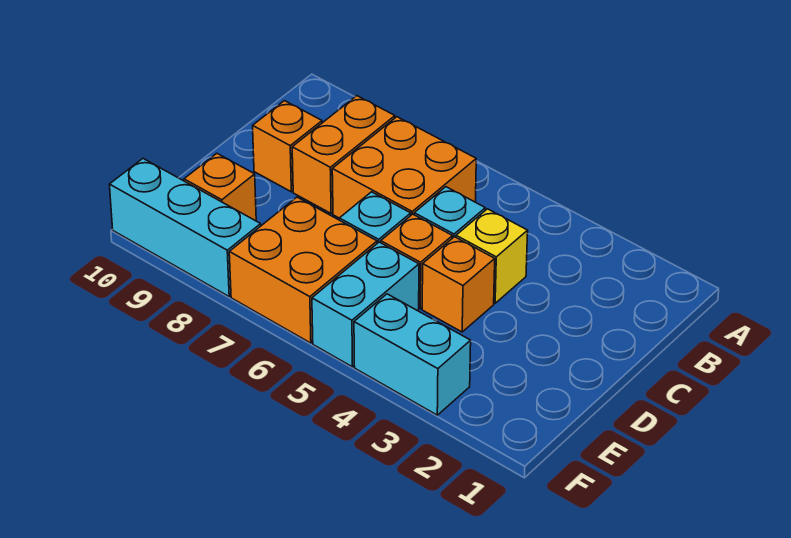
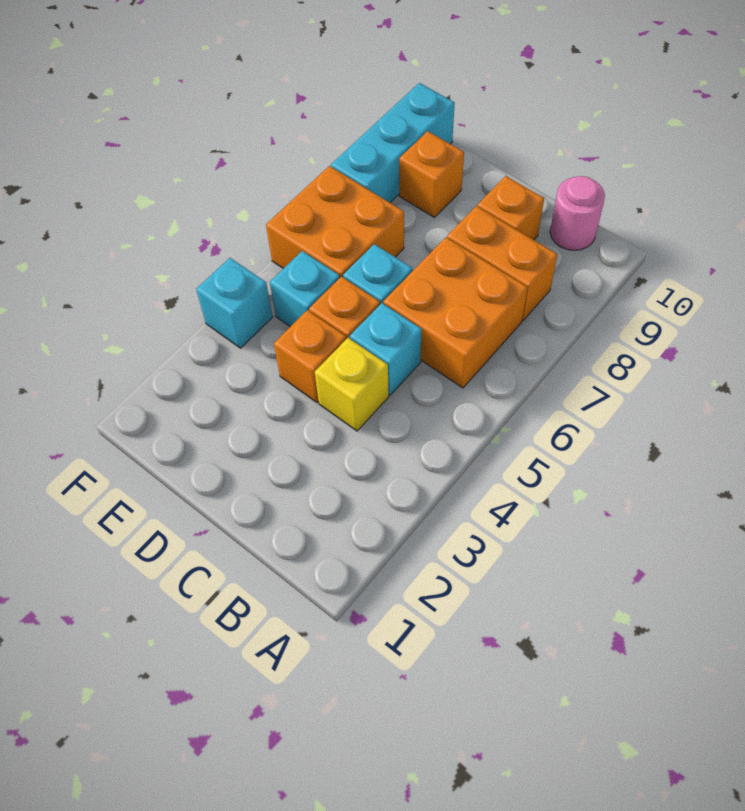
none -> pink 1x1 round brick [550,176,605,250]
cyan 1x2 brick [312,242,419,367] -> cyan 1x1 brick [270,251,340,327]
cyan 1x2 brick [354,294,471,415] -> cyan 1x1 brick [196,258,272,348]

